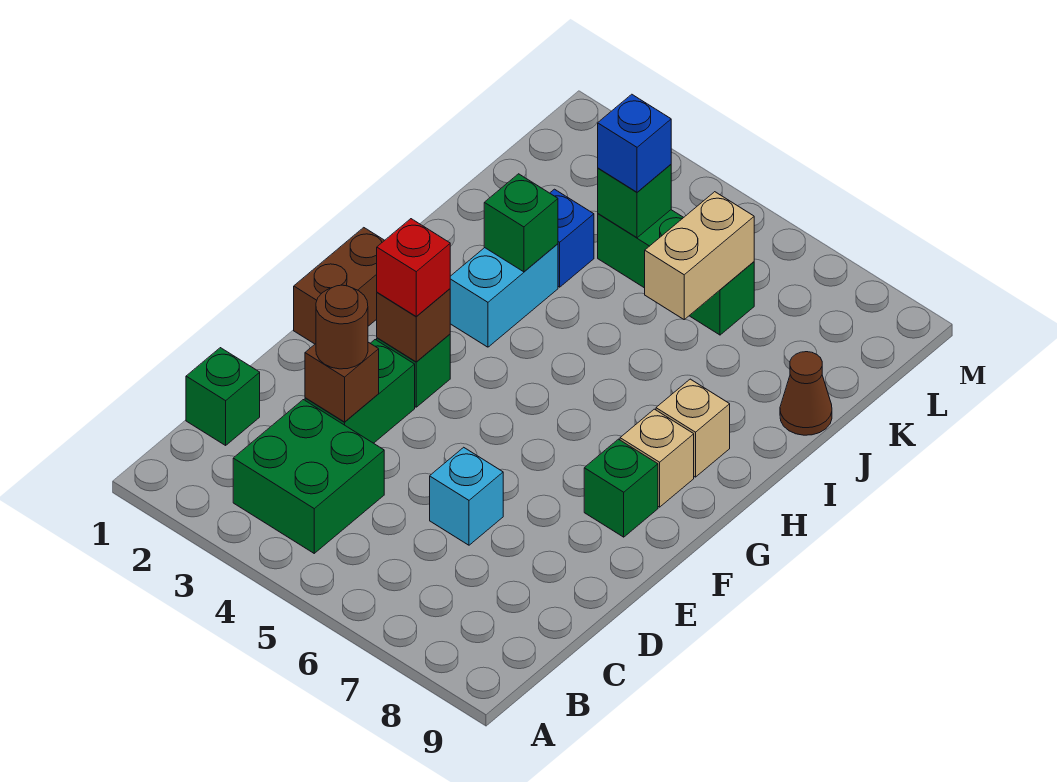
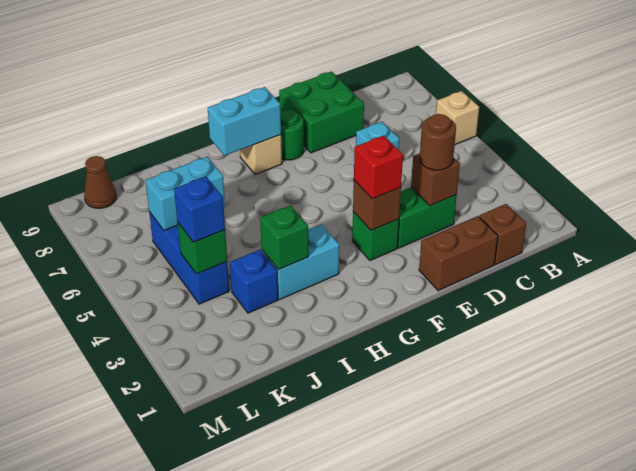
green 2x2 brick [233,400,384,553] -> green 2x2 brick moved to [279,71,364,153]
green 1x1 brick [186,348,260,445] -> brown 1x1 brick [479,204,526,265]
brown 1x2 brick [294,228,385,344] -> brown 1x2 brick moved to [419,216,498,291]
green 1x1 brick [584,439,658,537] -> green 1x1 round brick [281,109,304,160]
none -> cyan 1x2 brick [208,87,281,155]
tan 1x1 brick [656,379,730,477] -> tan 1x1 brick moved to [436,91,479,145]
tan 1x2 brick [645,192,754,320] -> cyan 1x2 brick [145,157,225,230]
brown 1x1 cone [780,352,832,435] -> brown 1x1 cone moved to [84,156,116,208]
green 1x3 brick [598,210,754,335] -> blue 1x3 brick [149,212,229,304]

